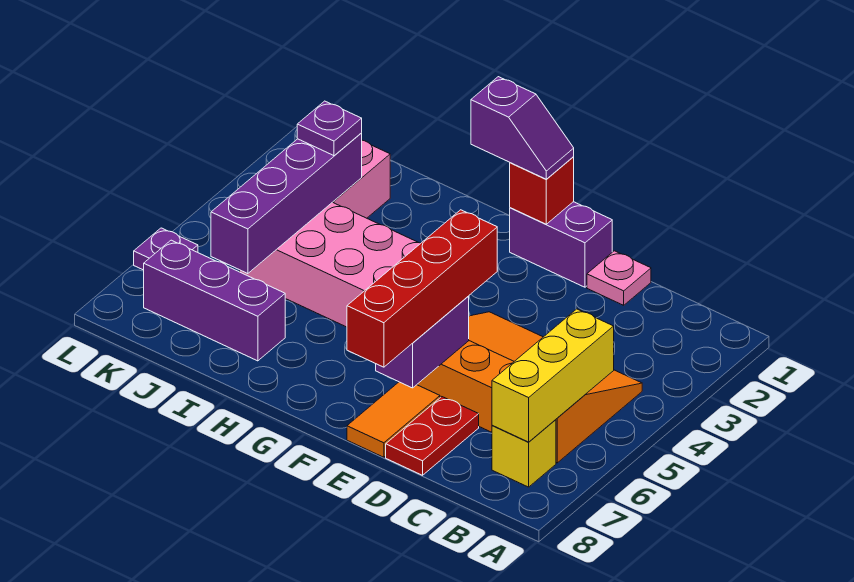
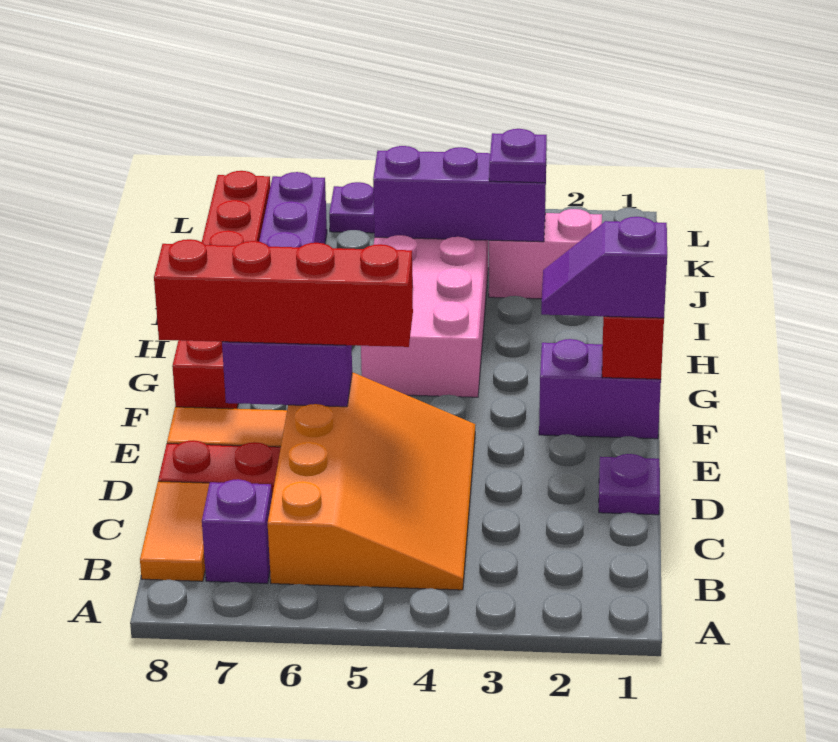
yellow 1x3 brick [492,309,614,442] -> none
yellow 1x1 brick [492,420,556,487] -> purple 1x1 brick [202,479,272,583]
none -> orange 1x2 tile [140,481,209,581]
pink 1x1 plate [587,251,651,305] -> purple 1x1 plate [599,454,660,515]
purple 1x2 brick [510,202,612,287] -> purple 1x2 brick turned to [539,339,661,439]
purple 1x2 slope [471,77,574,179] -> purple 1x2 slope turned to [541,217,667,318]
none -> red 1x6 brick [172,171,270,409]
purple 1x4 brick [211,133,362,274] -> purple 1x3 brick [373,146,546,242]

